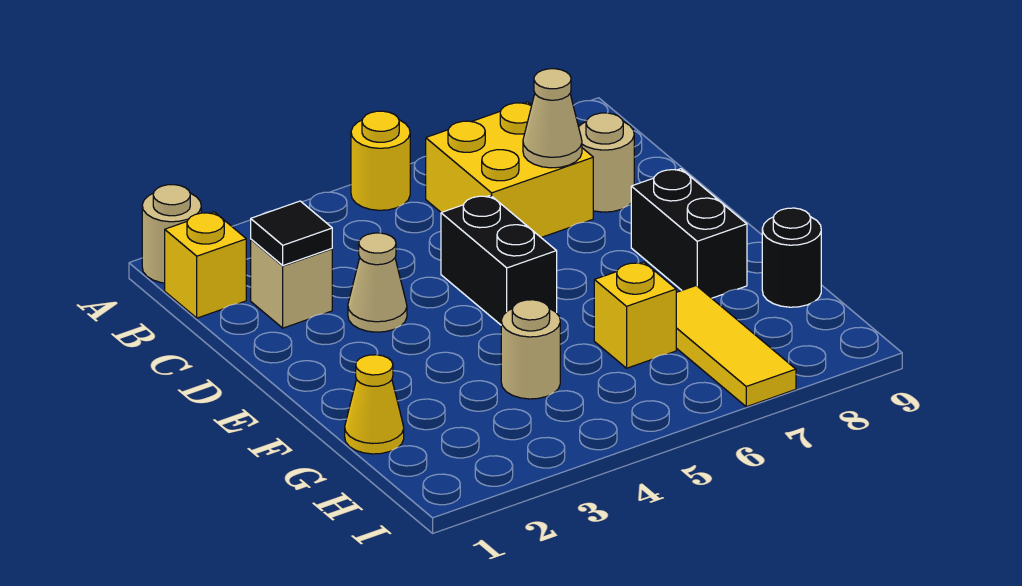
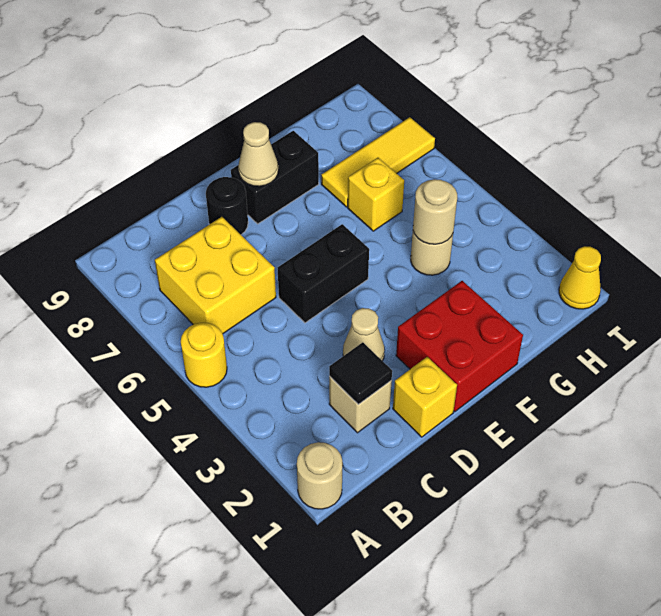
yellow 1x1 brick [165,212,246,318] -> yellow 1x1 brick moved to [393,357,457,437]
tan 1x1 cone [523,69,582,168] -> tan 1x1 cone moved to [238,122,278,186]
tan 1x1 round brick [579,113,634,212] -> tan 1x1 round brick moved to [413,179,457,244]
none -> red 2x2 brick [396,281,523,412]
yellow 1x1 cone [345,355,404,454] -> yellow 1x1 cone moved to [559,246,601,309]
black 1x1 round brick [762,208,821,307] -> black 1x1 round brick moved to [206,177,248,235]

